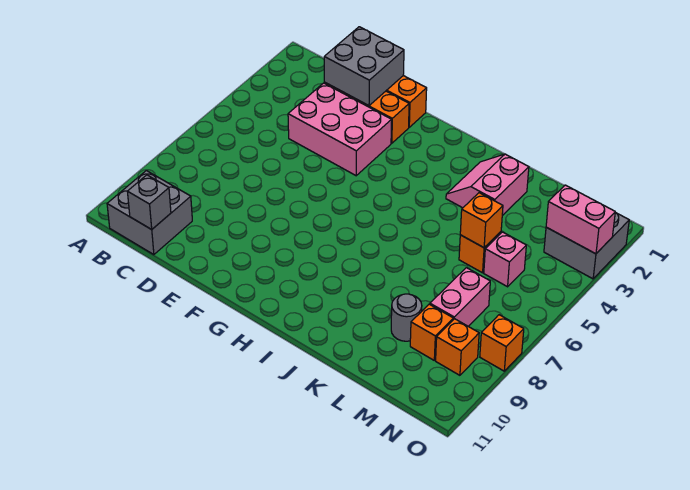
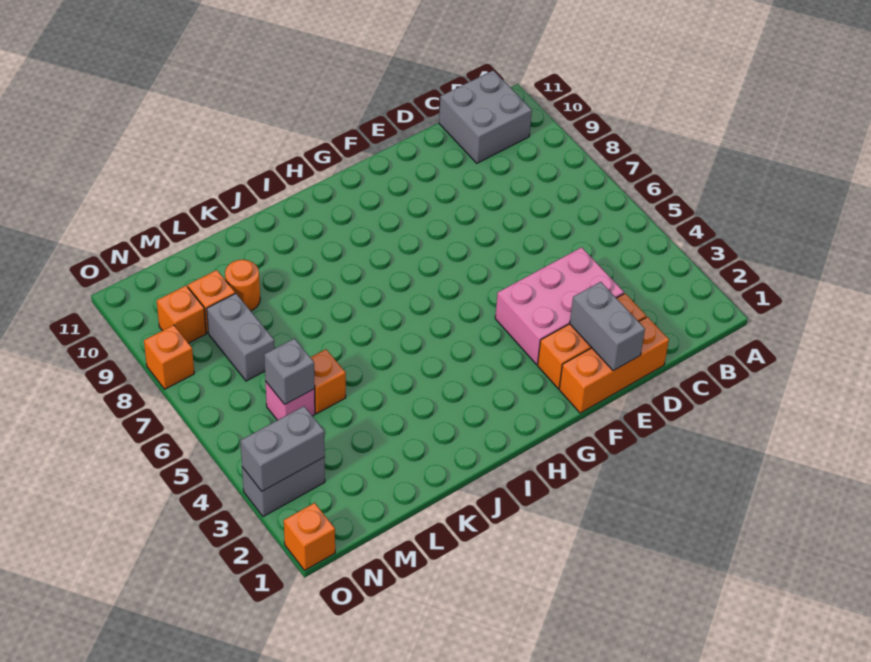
grey 1x1 brick [127,175,171,229] -> grey 1x1 brick moved to [264,338,315,404]
grey 2x2 brick [324,27,404,106] -> grey 1x2 brick [570,282,645,371]
pink 2x2 slope [446,154,529,216] -> none
orange 1x1 brick [460,193,503,248] -> orange 1x1 brick moved to [284,503,335,570]
grey 1x1 round brick [391,294,422,341] -> orange 1x1 round brick [225,260,260,311]
pink 1x2 brick [430,268,490,326] -> grey 1x2 brick [207,293,275,381]
grey 2x2 brick [544,213,629,279] -> grey 1x2 brick [242,457,325,517]
pink 1x2 brick [546,185,615,254] -> grey 1x2 brick [241,406,325,491]

